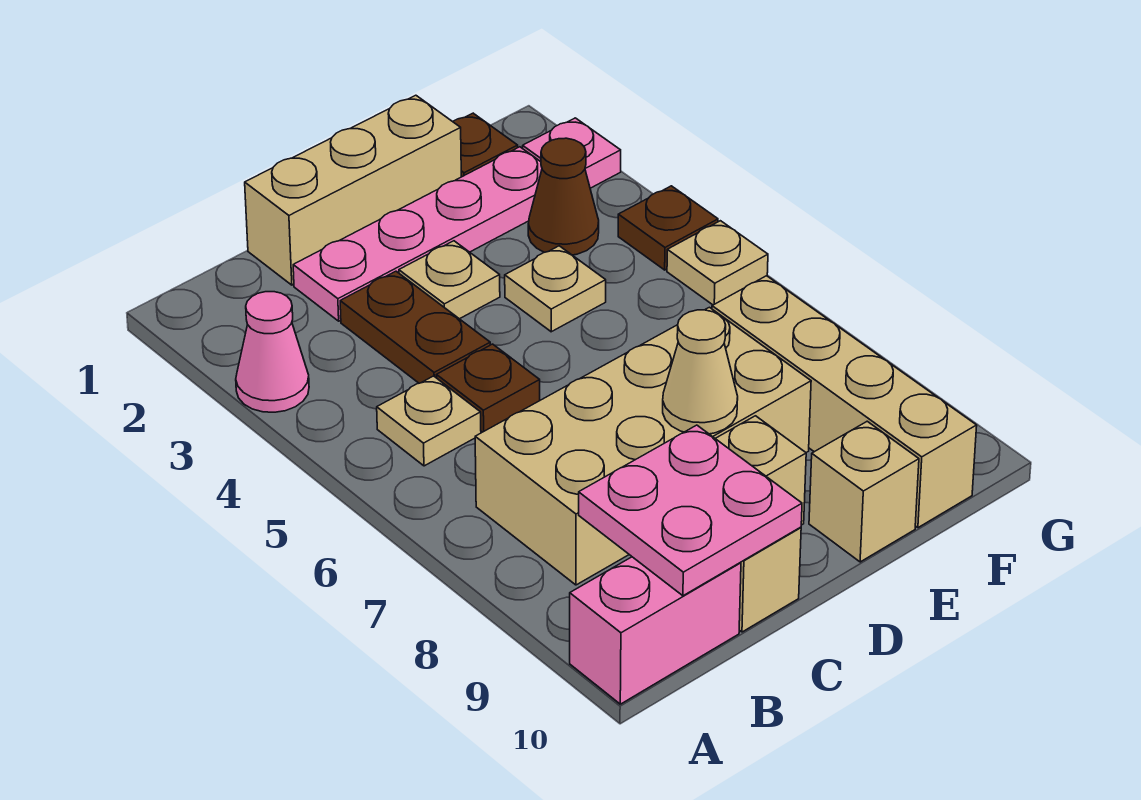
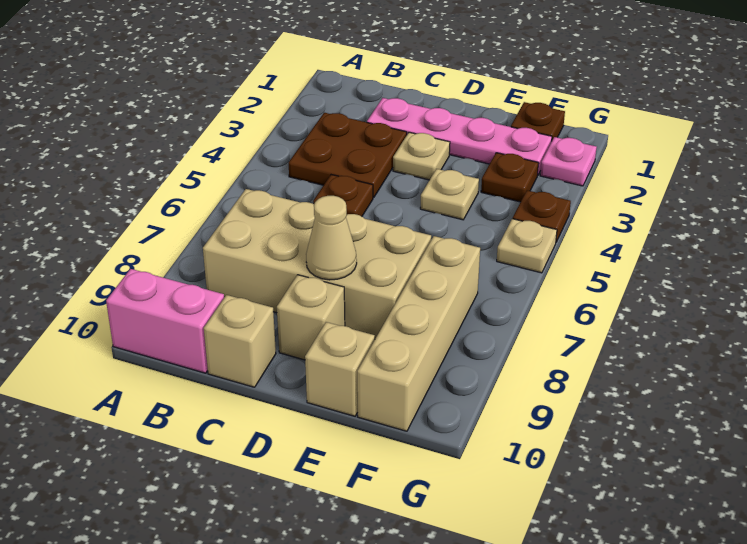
pink 1x1 cone [236,292,309,412] -> none
tan 1x1 plate [377,376,481,466] -> none
pink 2x2 plate [579,425,802,596] -> none
tan 1x3 brick [245,95,461,285] -> none
brown 1x2 plate [340,271,490,383] -> brown 2x2 plate [289,113,407,198]
brown 1x1 cone [528,138,599,255] -> brown 1x1 plate [481,153,539,202]

